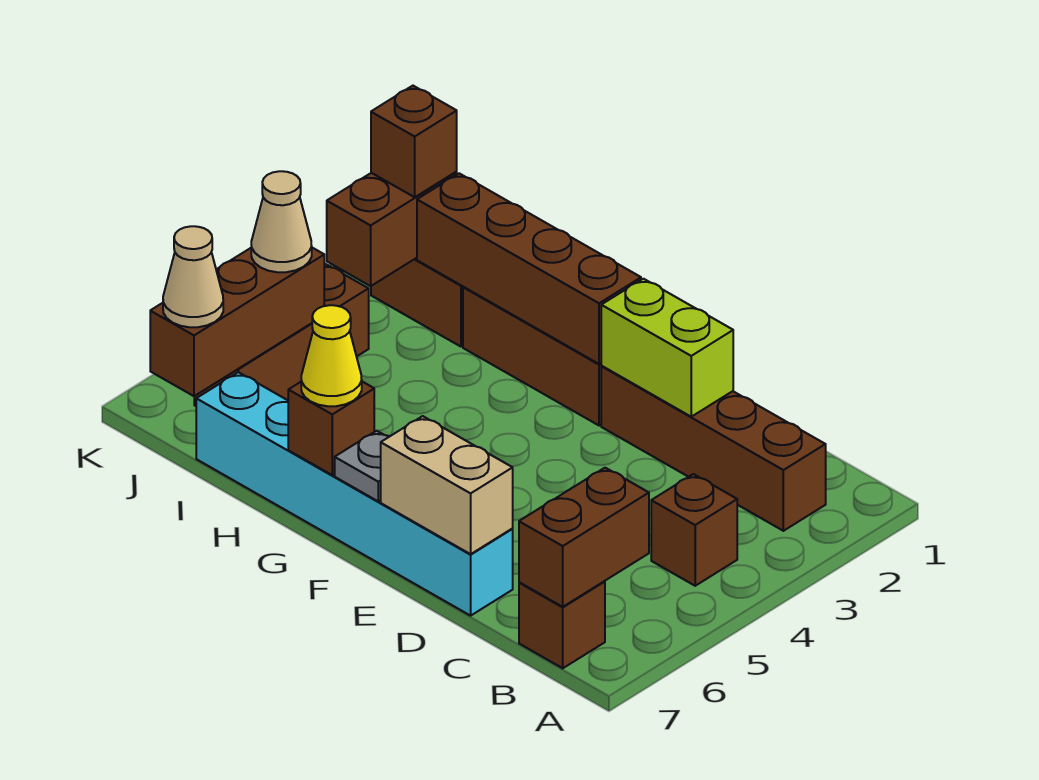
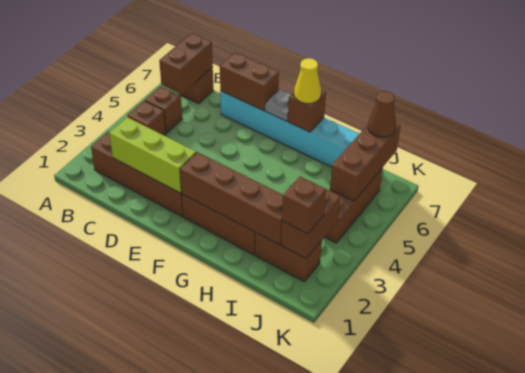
none -> brown 1x1 brick [145,86,182,133]
lime 1x2 brick [601,279,733,417] -> lime 1x3 brick [109,117,196,193]
tan 1x2 brick [381,416,513,554] -> brown 1x2 brick [220,53,279,111]
tan 1x1 cone [251,171,312,272] -> none
tan 1x1 cone [163,226,223,327] -> brown 1x1 cone [368,91,396,137]

